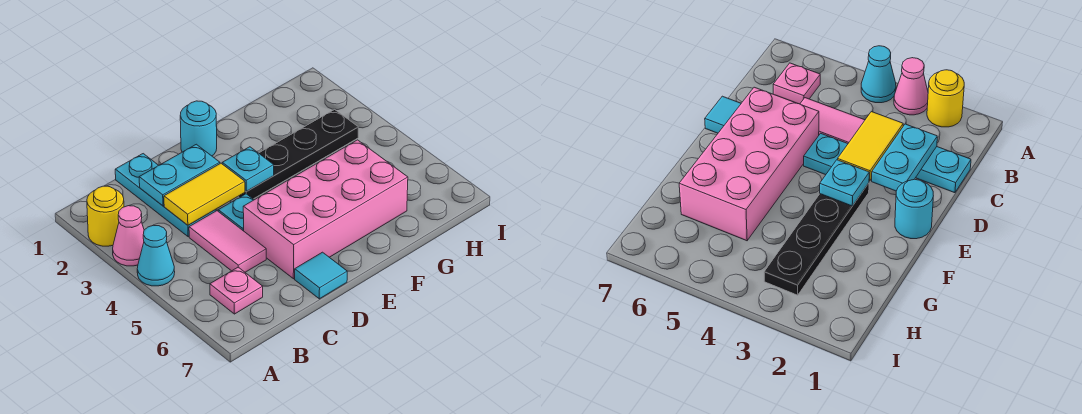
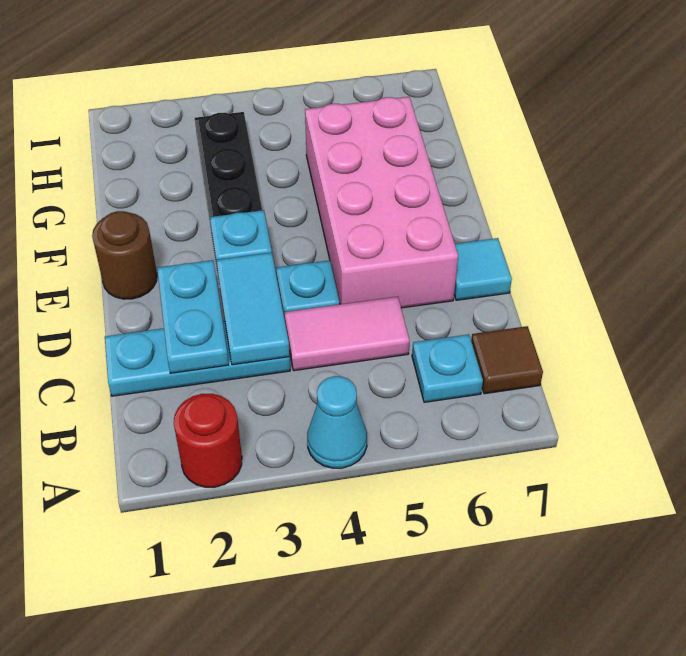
yellow 1x1 round brick [87,186,124,246] -> red 1x1 round brick [174,394,242,487]
pink 1x1 cone [113,206,144,266] -> none
pink 1x1 plate [210,267,263,314] -> cyan 1x1 plate [412,334,483,402]
none -> brown 1x1 tile [471,326,543,394]
yellow 1x2 tile [164,163,245,225] -> cyan 1x2 tile [216,253,290,365]
cyan 1x1 round brick [180,101,217,156] -> brown 1x1 round brick [92,211,157,299]

